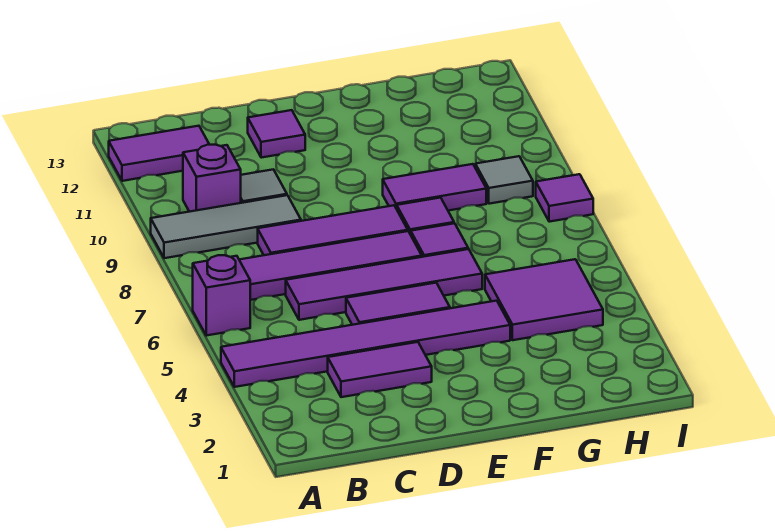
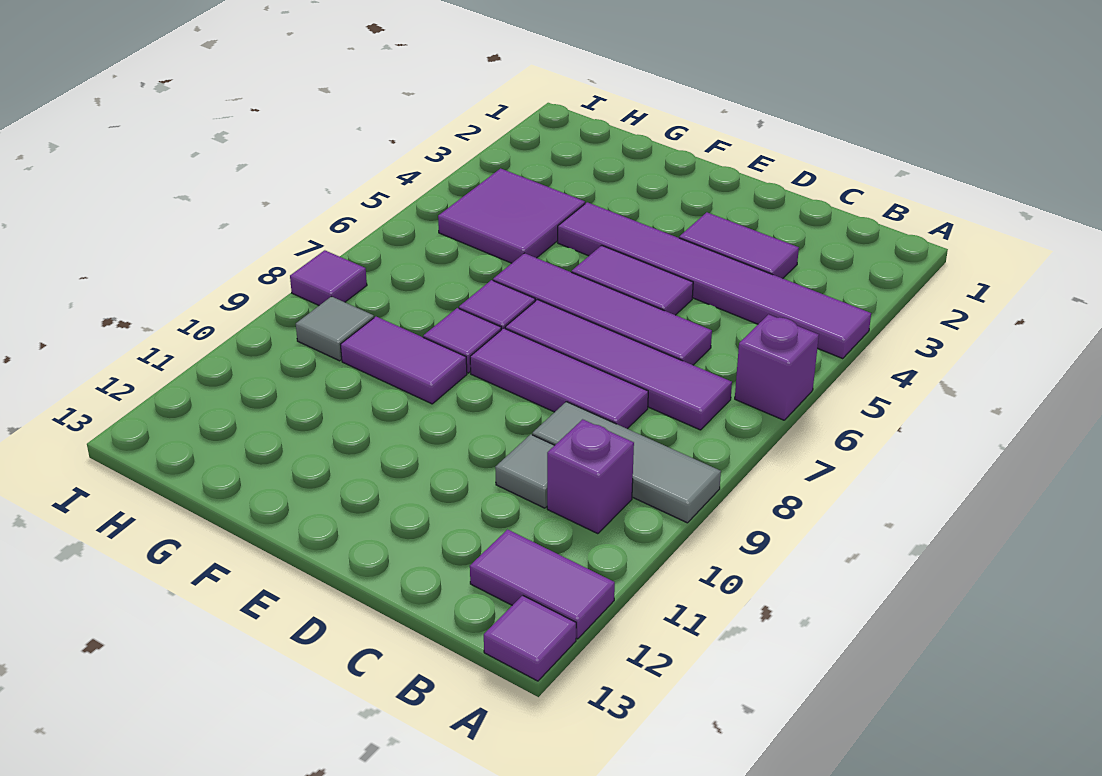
purple 1x1 tile [248,110,305,158] -> purple 1x1 tile moved to [484,595,576,681]

